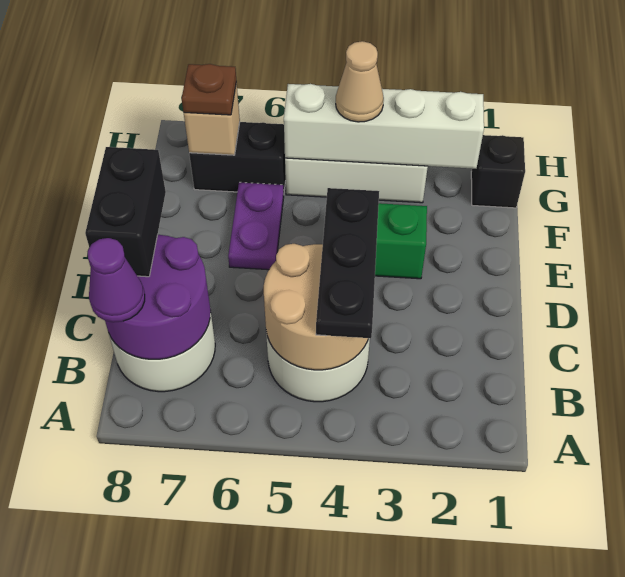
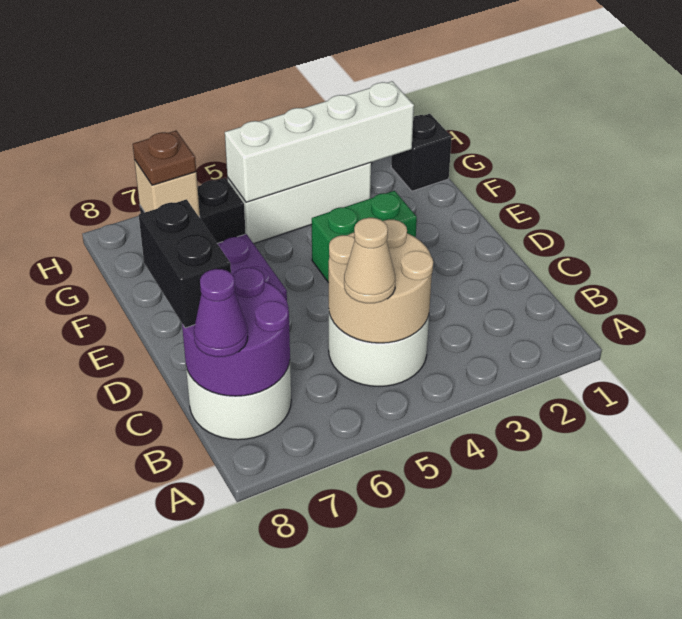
black 1x3 plate [316,188,379,338] -> none
tan 1x1 cone [336,41,384,122] -> tan 1x1 cone moved to [344,218,395,303]

